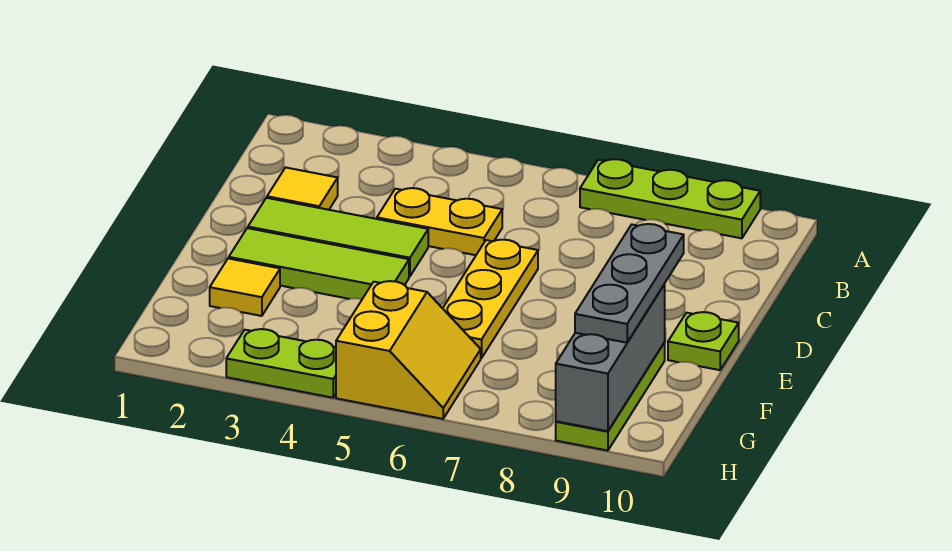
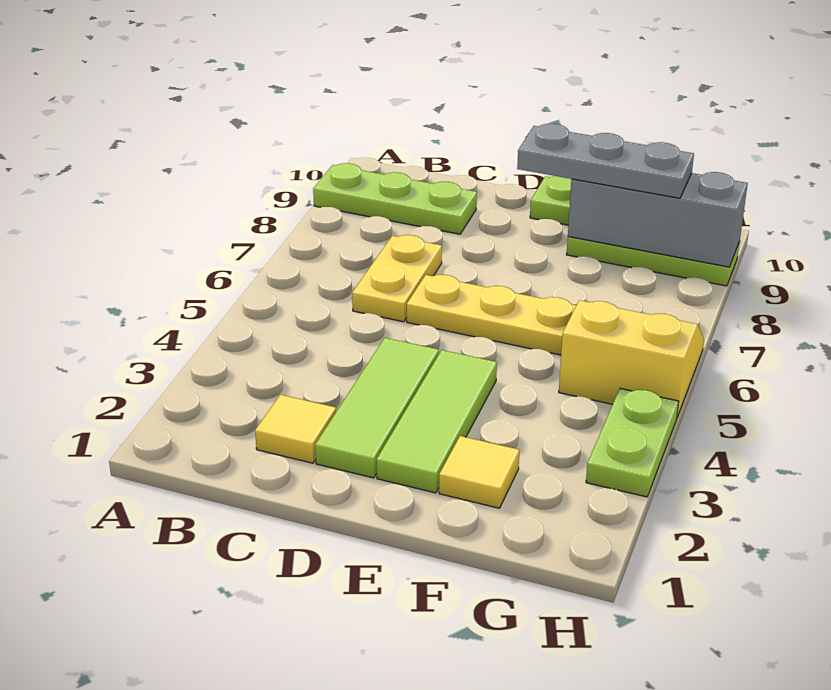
lime 1x3 plate [580,159,760,238] -> lime 1x3 plate turned to [313,163,477,234]
yellow 1x2 plate [377,188,502,255] -> yellow 1x2 plate moved to [352,235,442,322]

